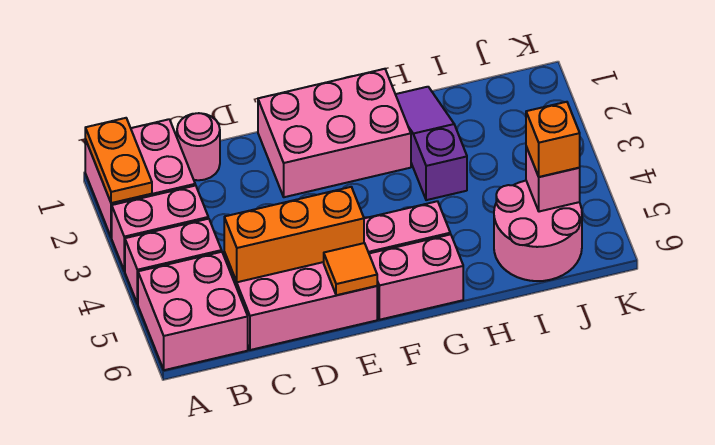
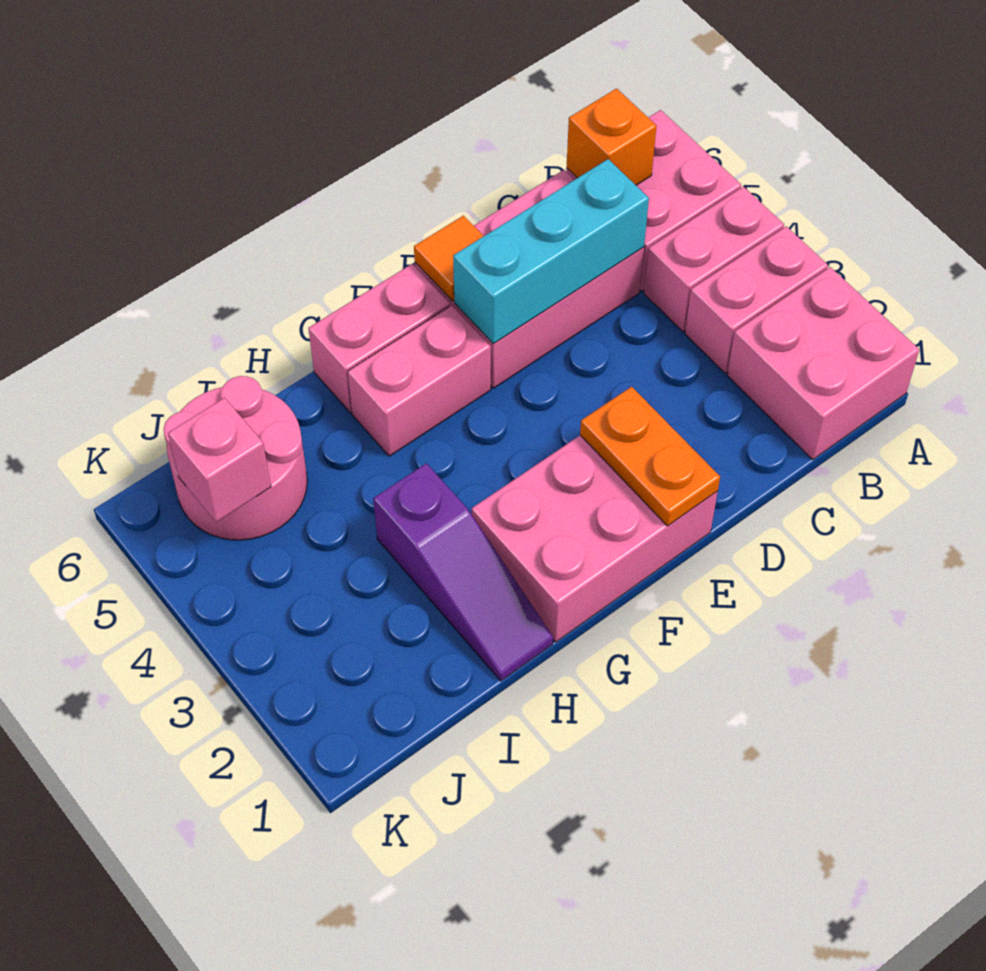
orange 1x2 plate [85,118,152,203] -> orange 1x2 plate moved to [580,387,720,526]
pink 1x1 round brick [177,113,220,180] -> none
orange 1x3 brick [224,187,364,282] -> cyan 1x3 brick [453,159,649,344]
orange 1x1 brick [526,102,580,177] -> orange 1x1 brick moved to [567,89,657,185]

